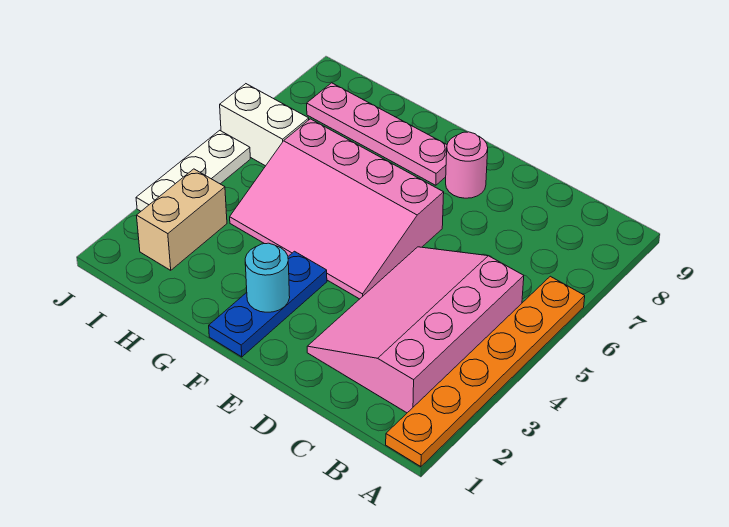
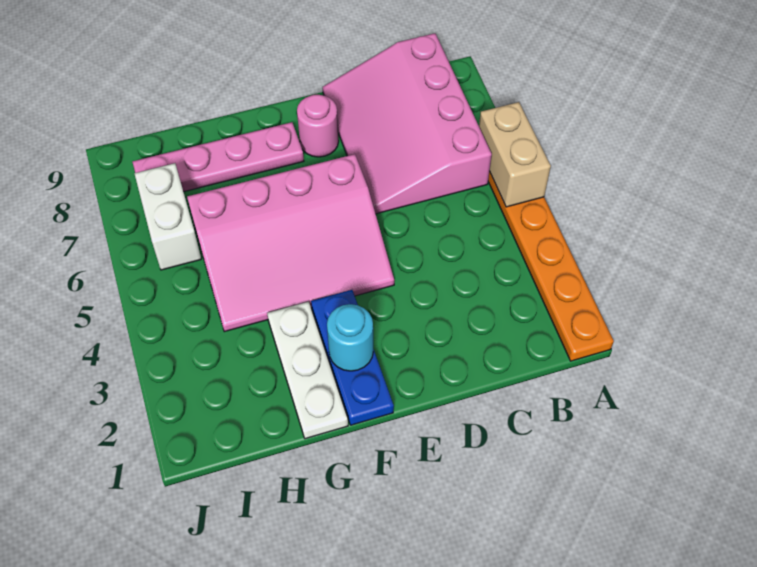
pink 3x4 slope [307,247,524,413] -> pink 3x4 slope moved to [323,33,492,214]
tan 1x2 brick [137,169,227,270] -> tan 1x2 brick moved to [479,102,551,207]
white 1x2 brick [220,84,309,166] -> white 1x2 brick turned to [134,163,201,270]
white 1x3 plate [136,130,250,211] -> white 1x3 plate moved to [267,302,348,439]

